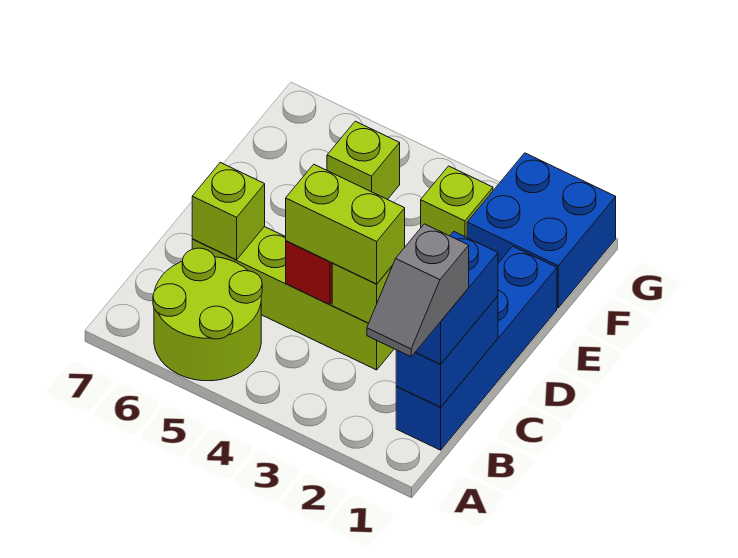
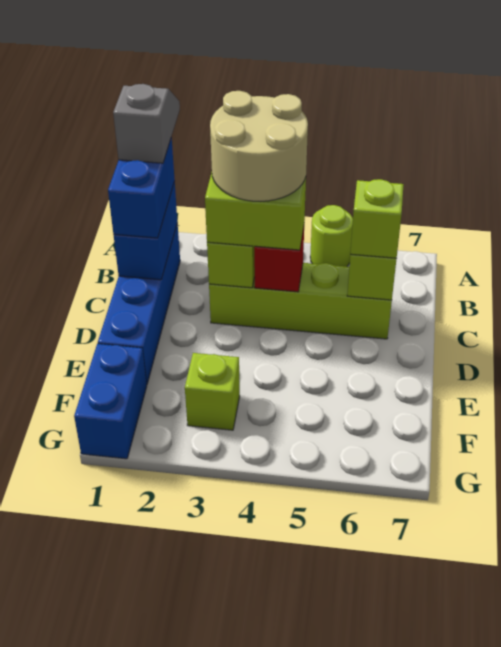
lime 2x2 round brick [153,248,262,381] -> lime 1x1 round brick [310,205,353,266]
none -> tan 2x2 round brick [210,91,308,201]
blue 2x2 brick [467,153,616,308] -> blue 1x2 brick [74,344,147,459]
lime 1x1 brick [327,121,400,200] -> lime 1x1 brick moved to [350,179,404,258]

